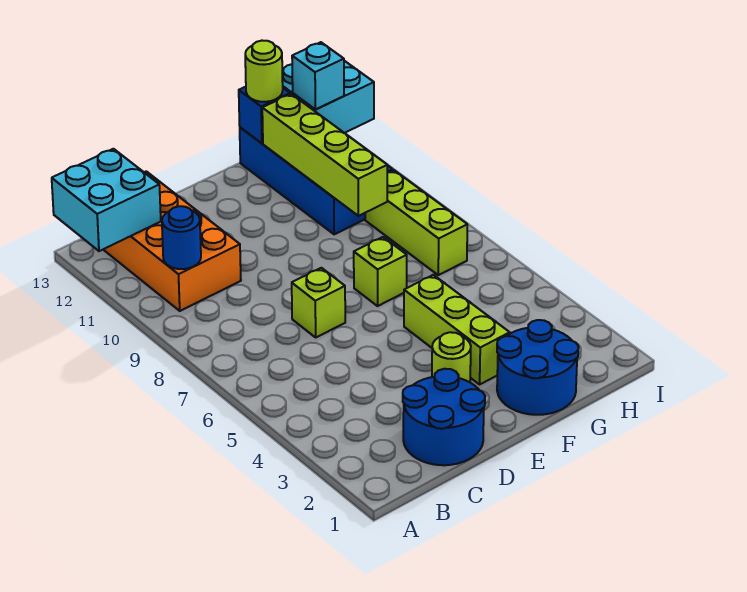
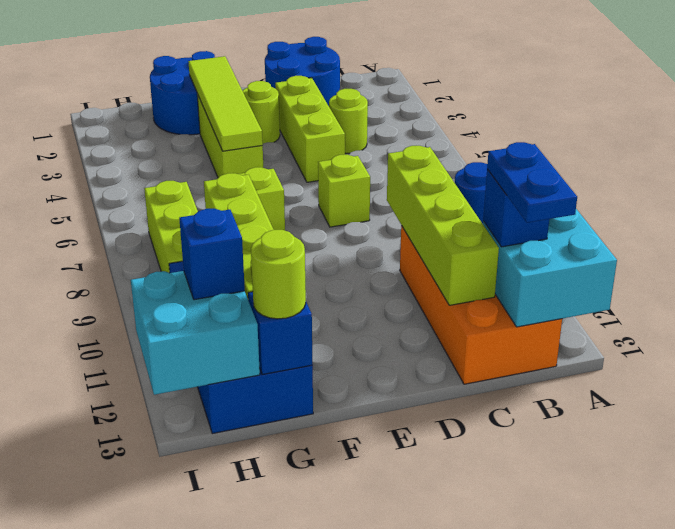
none -> blue 1x1 brick [483,169,549,247]
none -> blue 1x2 plate [487,142,577,223]
none -> lime 1x1 round brick [329,89,368,153]
none -> lime 1x4 brick [387,146,499,305]
none -> lime 1x3 brick [275,76,345,182]
none -> lime 1x4 tile [188,56,263,151]
cyan 1x1 brick [292,42,344,110] -> blue 1x1 brick [179,209,245,300]

